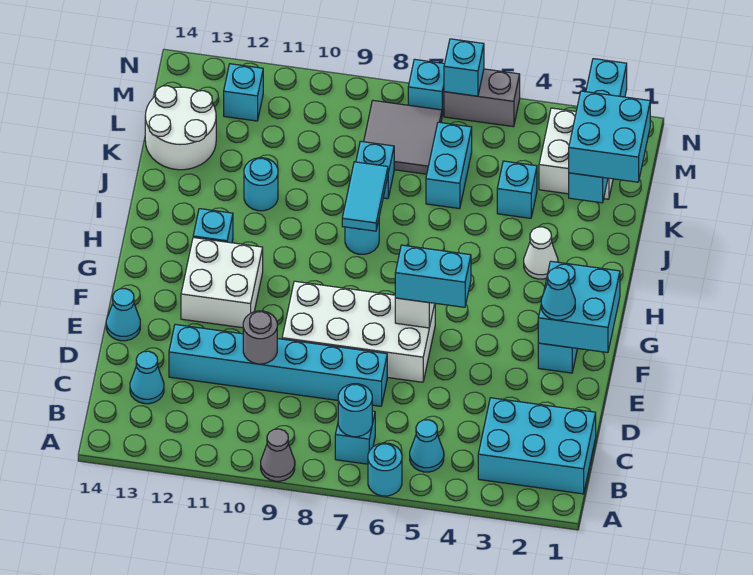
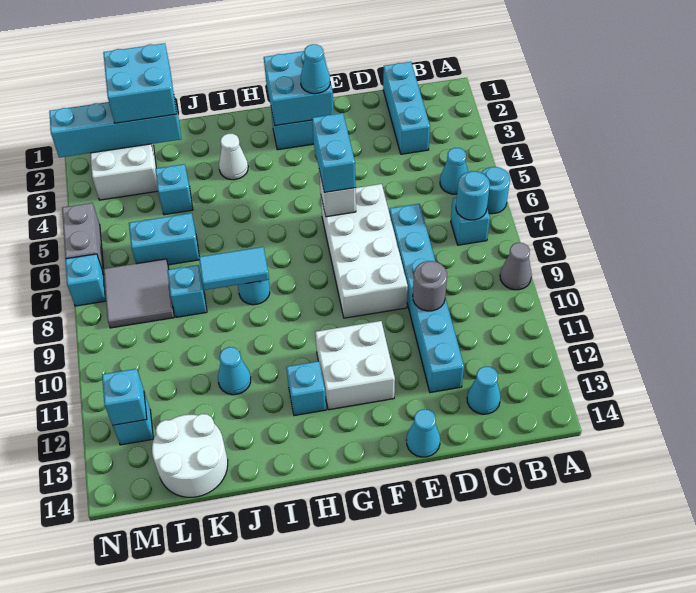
cyan 2x3 brick [478,398,596,494] -> cyan 1x3 brick [383,62,430,154]
cyan 1x1 round brick [244,158,278,211] -> cyan 1x1 cone [218,347,251,395]
cyan 1x1 brick [444,39,484,96] -> cyan 1x1 brick moved to [102,369,147,425]

